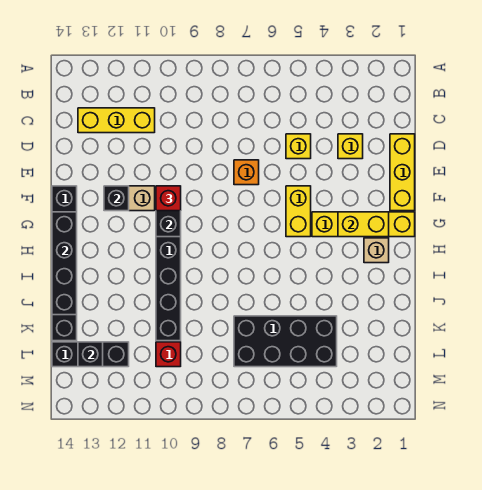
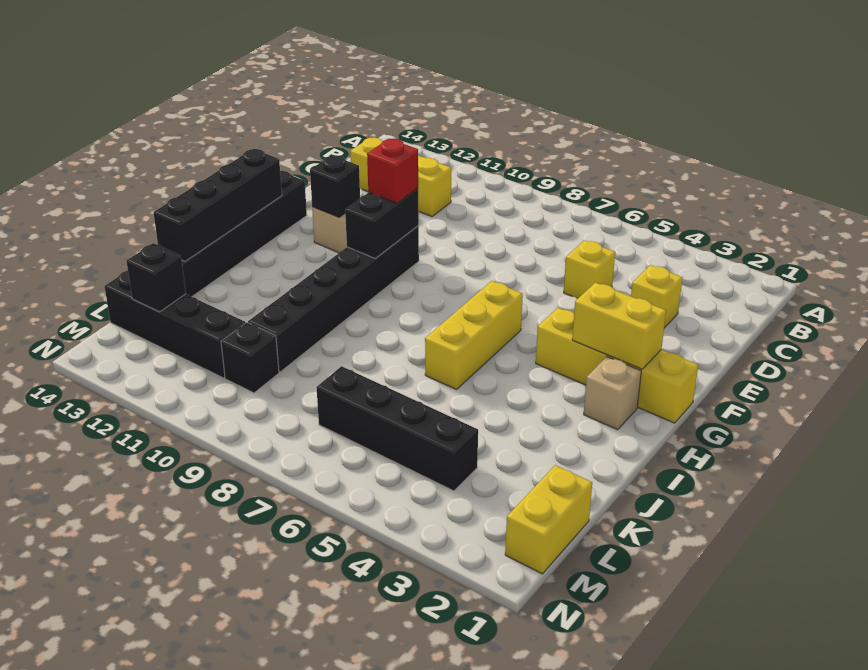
yellow 1x3 brick [390,134,415,211] -> yellow 1x3 brick moved to [425,281,523,389]
orange 1x1 brick [234,160,259,185] -> none
yellow 1x2 brick [286,186,311,237] -> yellow 1x2 brick moved to [505,465,592,574]
black 2x4 brick [234,316,337,367] -> black 1x4 brick [317,366,478,491]
red 1x1 brick [156,342,181,367] -> black 1x1 brick [221,322,279,393]
black 1x3 brick [52,342,129,367] -> black 1x4 brick [104,271,245,378]

